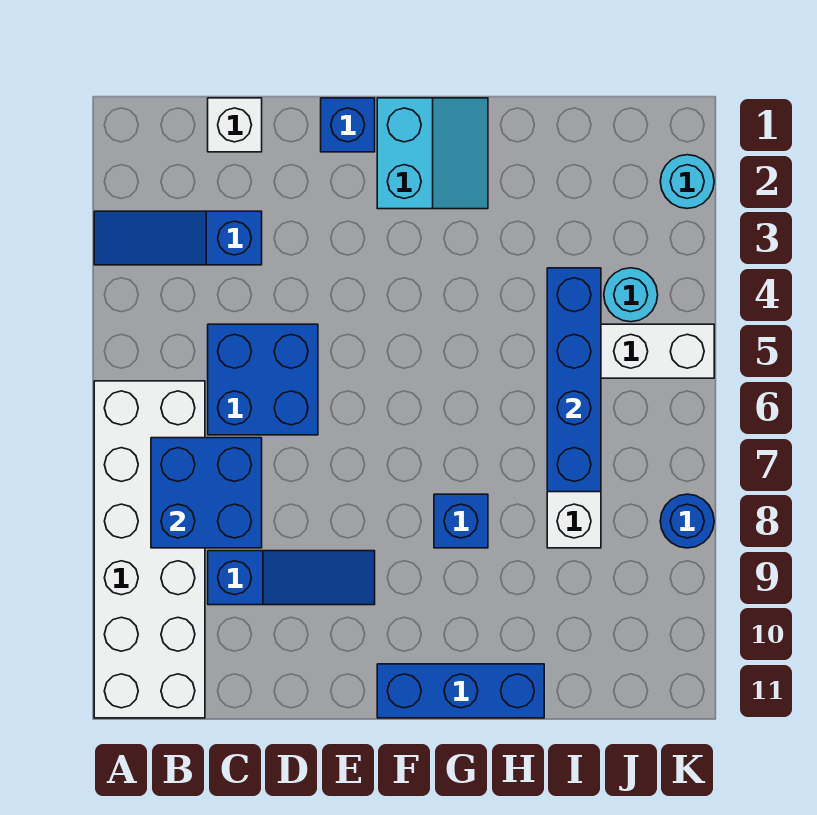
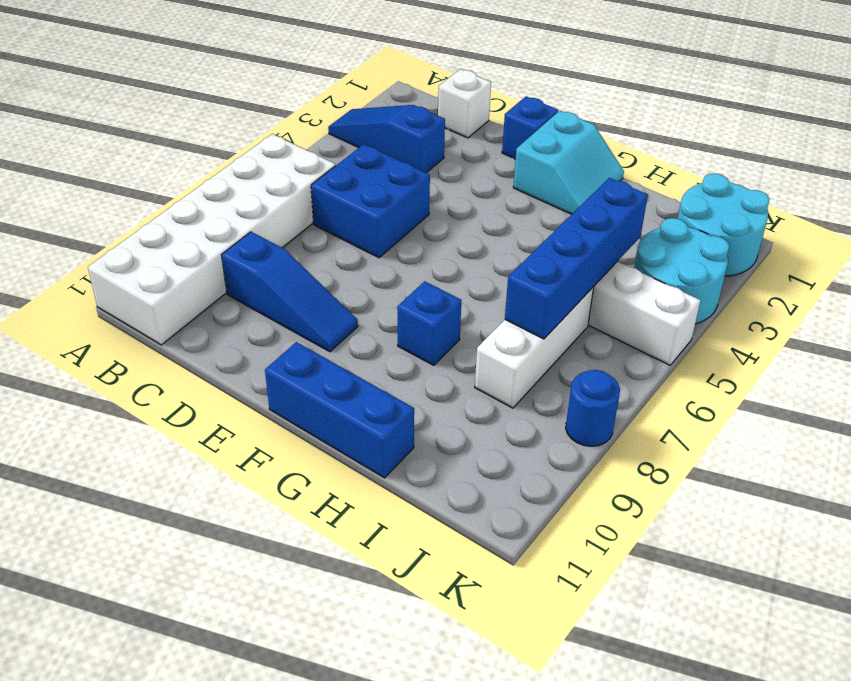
blue 2x2 brick [151,438,262,548] -> none
cyan 1x1 round brick [604,268,658,322] -> cyan 2x2 round brick [634,218,729,324]
cyan 1x1 round brick [660,155,714,209] -> cyan 2x2 round brick [678,173,770,276]

